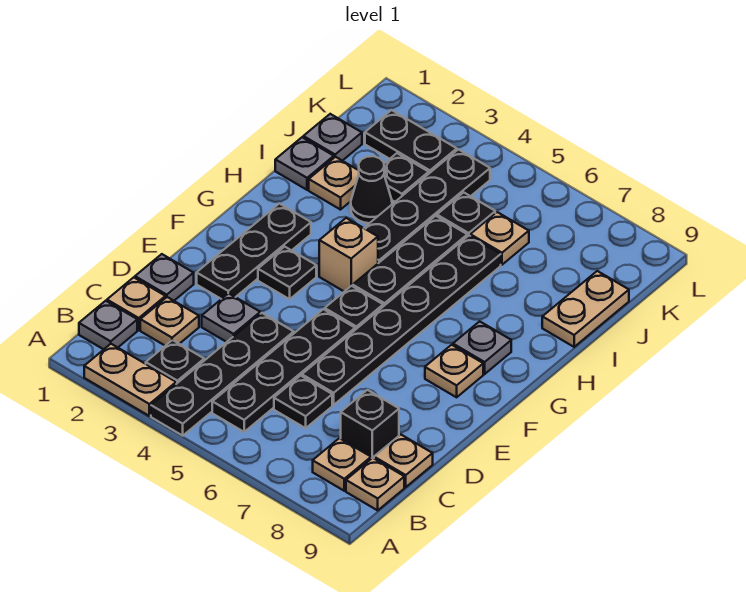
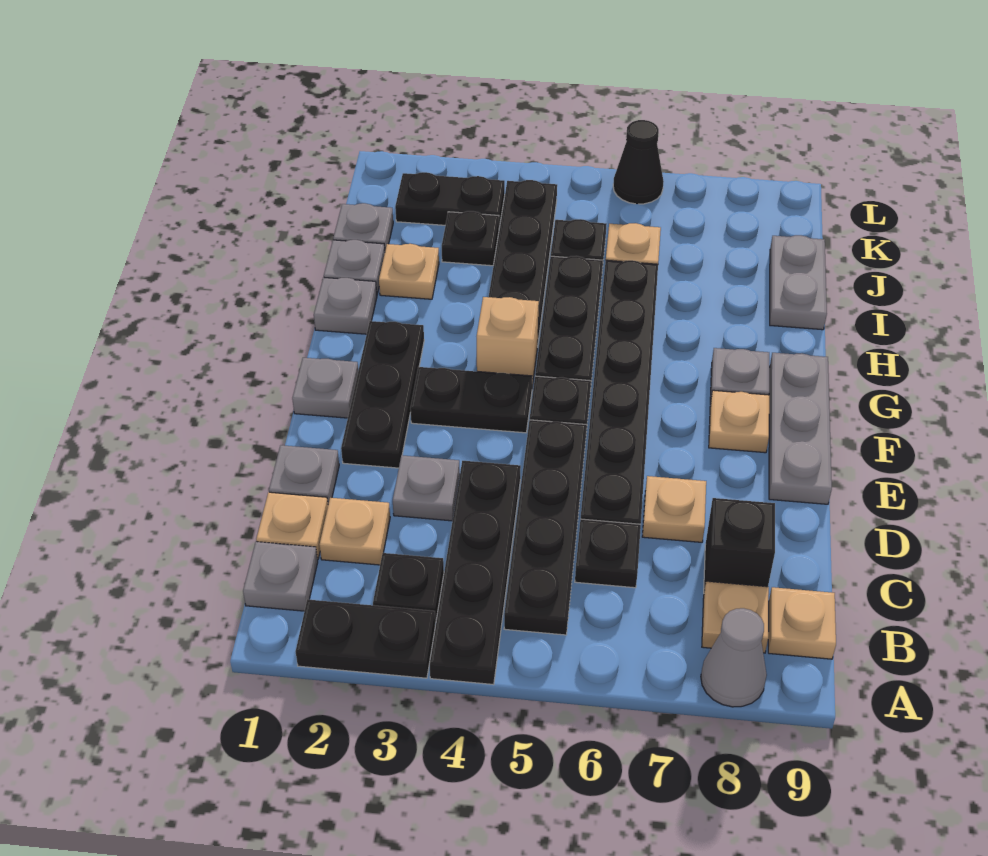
tan 1x2 plate [84,344,176,416] -> black 1x2 plate [296,599,435,678]
none -> grey 1x1 cone [701,608,767,707]
tan 1x1 plate [374,435,433,487] -> tan 1x1 plate moved to [642,476,706,542]
none -> grey 1x3 plate [769,353,832,504]
none -> grey 1x1 plate [292,358,358,418]
black 1x1 plate [258,247,316,299] -> black 1x2 plate [410,367,532,433]
none -> grey 1x1 plate [314,277,377,334]
black 1x1 cone [351,156,392,223] -> black 1x1 cone moved to [613,120,664,204]
tan 1x2 plate [542,271,629,347] -> grey 1x2 plate [770,235,827,330]

